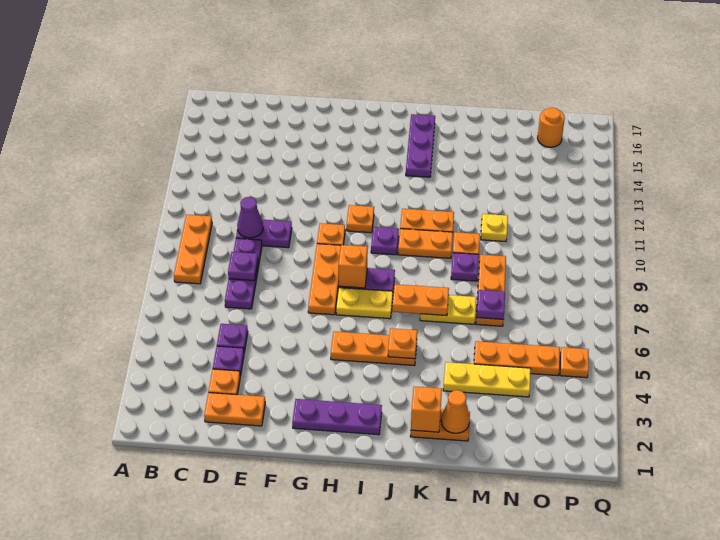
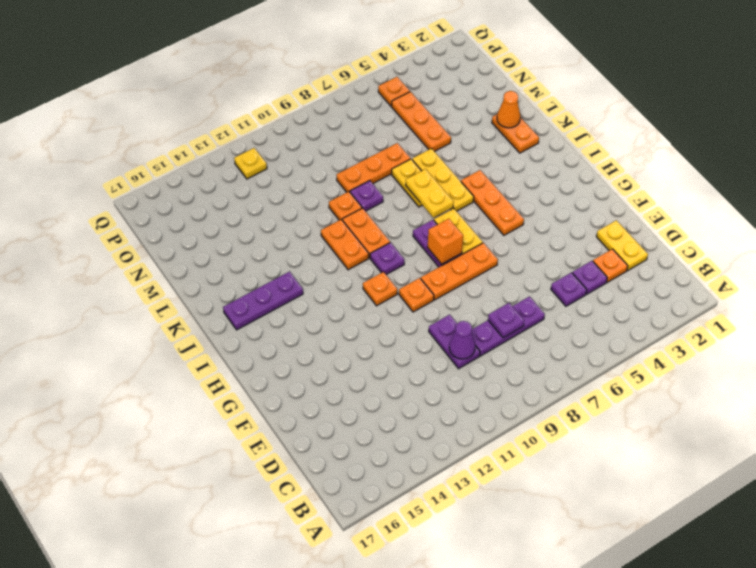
orange 1x3 plate [174,215,212,284] -> none
orange 1x2 plate [204,393,265,426] -> yellow 1x2 plate [596,220,648,271]
purple 1x3 plate [292,399,382,435] -> none
orange 1x1 plate [388,328,417,359] -> none
orange 1x2 plate [392,284,449,316] -> yellow 1x2 plate [406,169,454,218]
orange 1x1 brick [411,387,442,432] -> none
yellow 1x3 plate [443,362,531,397] -> yellow 1x3 plate moved to [412,149,474,211]
purple 1x1 plate [477,290,505,319] -> none
yellow 1x1 plate [481,214,508,241] -> yellow 1x1 plate moved to [234,148,267,179]
orange 1x1 round brick [538,108,565,147] -> none

